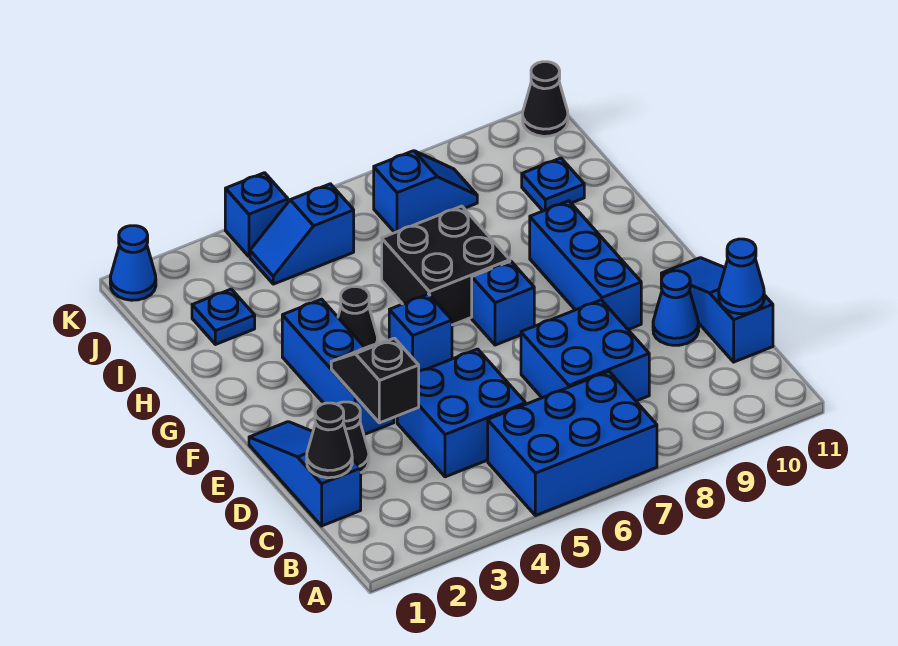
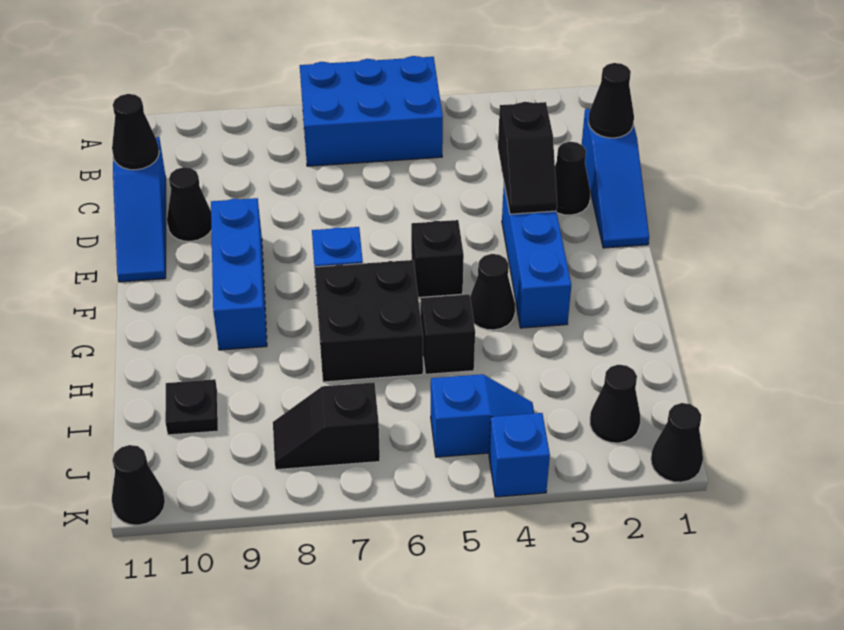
blue 2x2 brick [397,349,526,477] -> none
blue 2x2 brick [521,300,649,401] -> none
blue 1x1 cone [719,239,764,314] -> black 1x1 cone [112,94,159,170]
blue 1x1 cone [653,271,699,345] -> black 1x1 cone [167,167,211,241]
blue 1x1 brick [389,294,452,371] -> black 1x1 brick [411,220,464,298]
none -> black 1x1 brick [421,294,475,374]
blue 1x1 plate [192,289,255,345] -> none
blue 1x1 plate [522,158,584,211] -> black 1x1 plate [165,379,218,435]
none -> black 1x1 cone [590,365,640,443]
blue 1x2 slope [374,151,477,232] -> black 1x2 slope [273,382,380,470]
blue 1x1 cone [110,226,156,300] -> black 1x1 cone [651,403,703,482]

